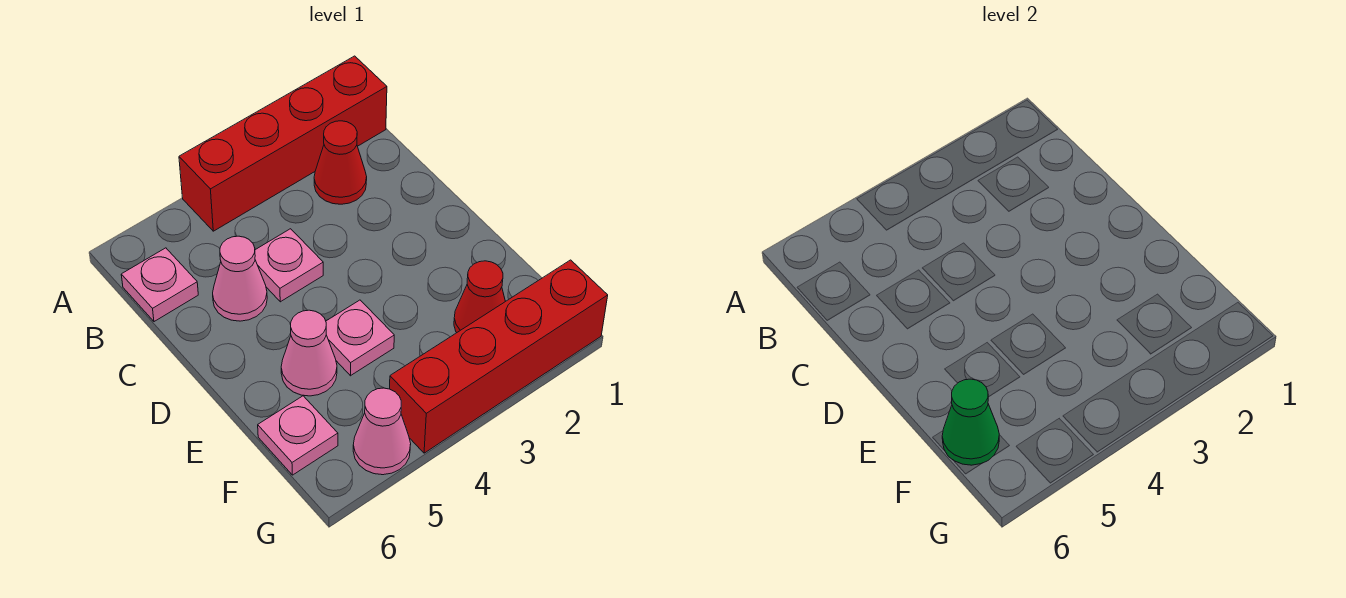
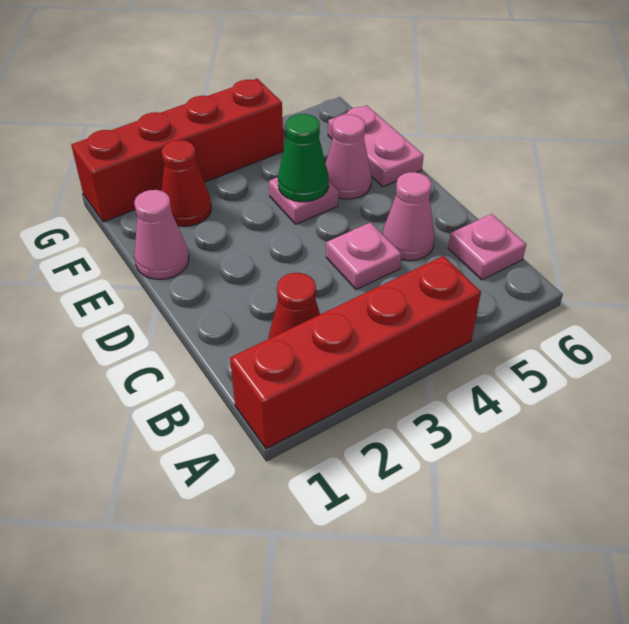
pink 1x1 plate [258,396,338,475] -> pink 1x2 plate [328,105,424,187]
green 1x1 cone [942,379,999,465] -> green 1x1 cone moved to [278,114,329,202]
pink 1x1 cone [353,388,411,475] -> pink 1x1 cone moved to [134,190,189,279]

